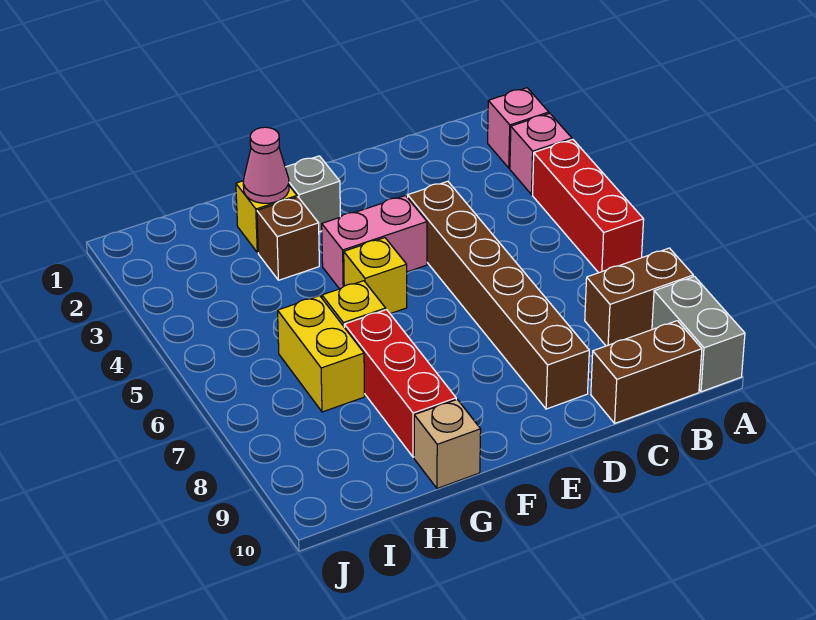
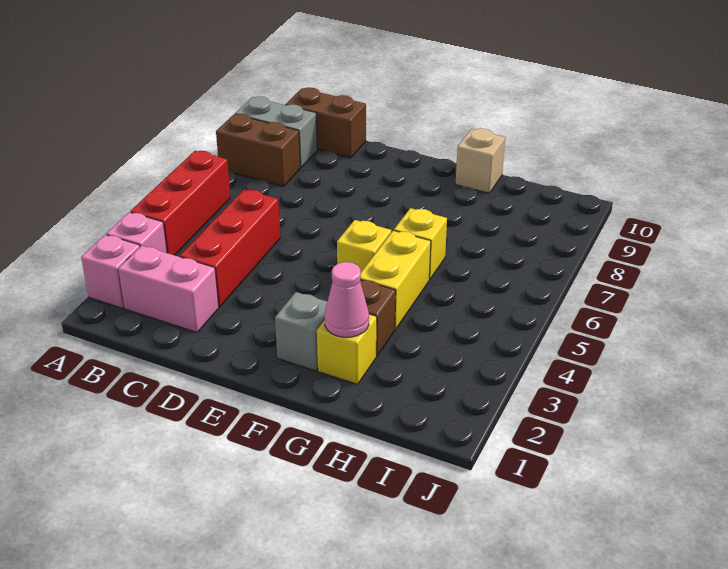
grey 1x2 brick [652,277,745,392] -> grey 1x2 brick turned to [235,96,317,167]
brown 1x6 brick [408,181,589,409] -> none
pink 1x2 brick [322,196,427,289] -> pink 1x2 brick moved to [118,246,219,332]
red 1x3 brick [344,310,456,457] -> red 1x3 brick moved to [180,189,280,307]
yellow 1x2 brick [278,296,365,412] -> yellow 1x2 brick moved to [361,230,431,329]

